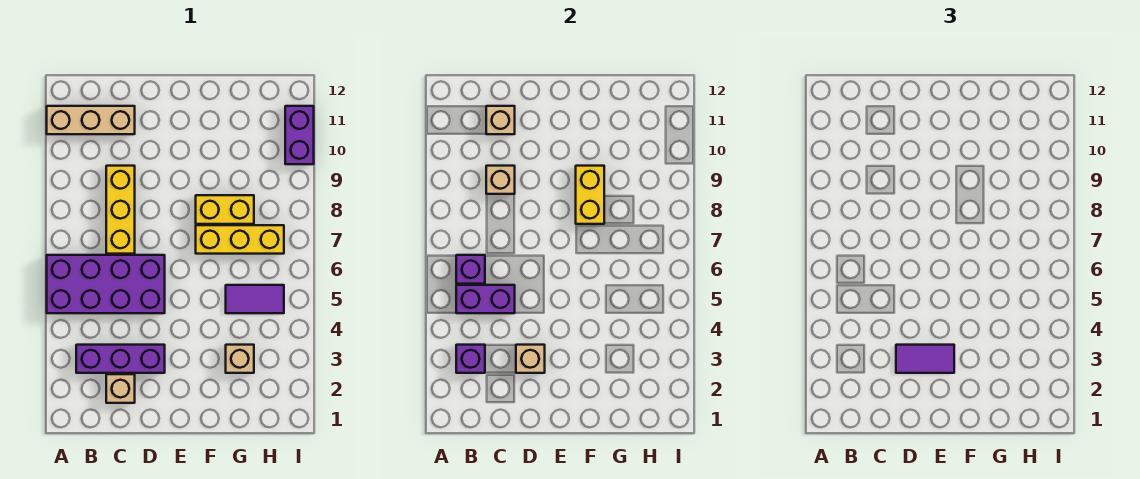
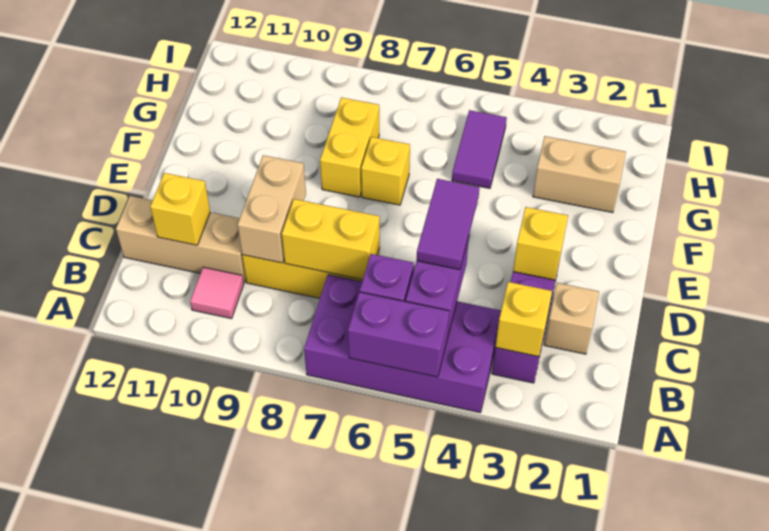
purple 2x4 brick [47,255,165,313] -> purple 2x4 brick turned to [304,275,501,413]
tan 1x3 brick [47,106,135,134] -> tan 1x3 brick turned to [116,196,246,282]
purple 1x1 brick [456,345,485,373] -> yellow 1x1 brick [495,282,552,357]
none -> pink 1x1 tile [190,267,244,319]
tan 1x1 brick [486,166,515,194] -> tan 1x2 brick [238,155,306,263]
tan 1x1 brick [486,106,515,134] -> yellow 1x1 brick [150,173,210,245]
tan 1x1 brick [516,345,545,373] -> yellow 1x1 brick [513,207,568,280]
purple 1x2 tile [896,345,954,373] -> purple 1x2 tile moved to [417,179,480,270]
yellow 1x3 brick [196,225,284,254] -> yellow 1x1 brick [361,137,410,205]
yellow 1x2 brick [576,166,604,224] -> yellow 1x2 brick moved to [282,199,380,280]
tan 1x1 brick [226,345,254,373] -> tan 1x2 brick [533,136,626,213]
purple 1x2 brick [285,106,314,164] -> purple 1x2 brick moved to [348,292,449,377]

